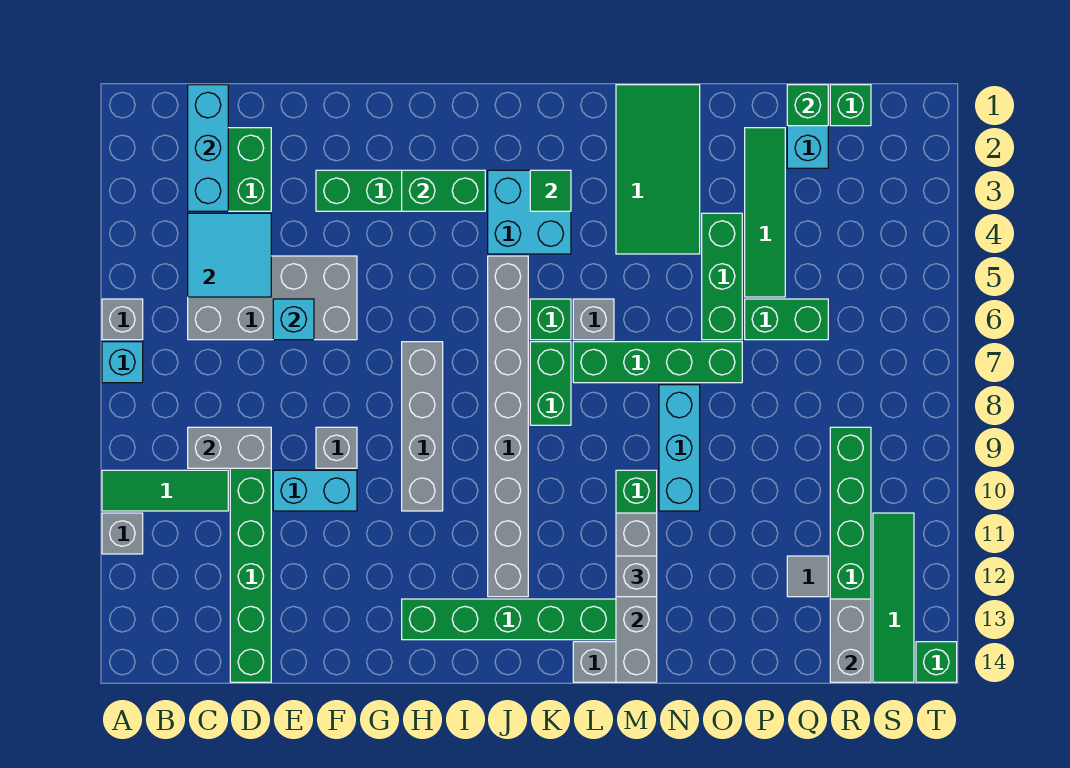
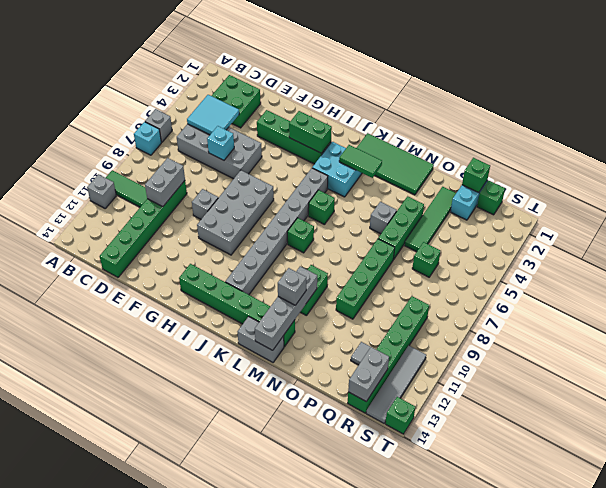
cyan 1x3 brick [188,85,228,211] -> none
grey 1x2 brick [188,427,271,468] -> grey 1x2 brick turned to [145,158,185,207]
cyan 1x2 brick [273,470,357,511] -> none
grey 1x4 brick [402,342,443,511] -> grey 2x4 brick [197,170,274,255]
green 1x1 tile [530,170,571,211] -> green 1x2 tile [339,145,382,178]
green 1x2 brick [530,342,571,425] -> green 1x1 brick [287,218,314,253]
grey 1x1 brick [573,299,614,340] -> grey 1x1 brick moved to [370,202,397,234]
green 1x4 brick [573,342,742,383] -> green 1x4 brick turned to [336,239,395,319]
green 2x4 tile [616,85,700,254] -> green 2x4 tile turned to [357,133,434,195]
cyan 1x3 brick [659,385,700,511] -> none
green 1x2 brick [745,299,828,340] -> green 1x1 brick [412,242,441,277]
green 1x4 tile [873,513,914,682] -> grey 1x4 tile [366,346,426,423]

